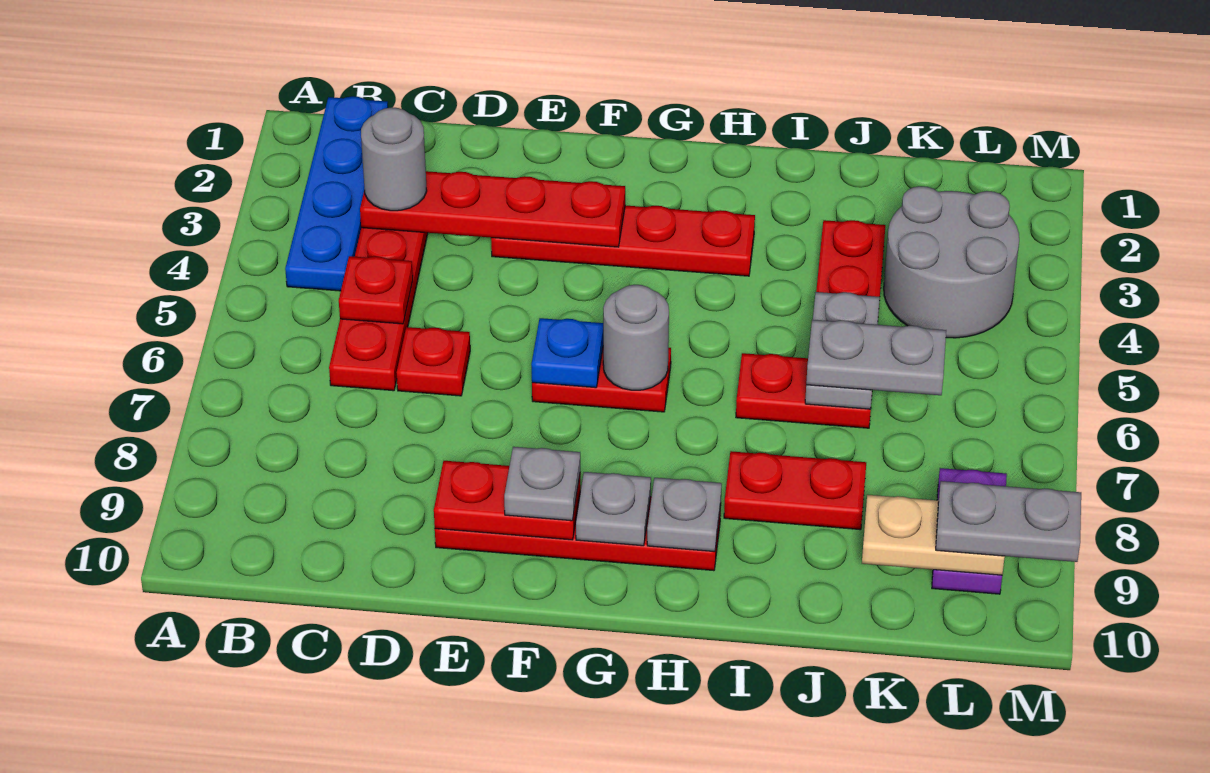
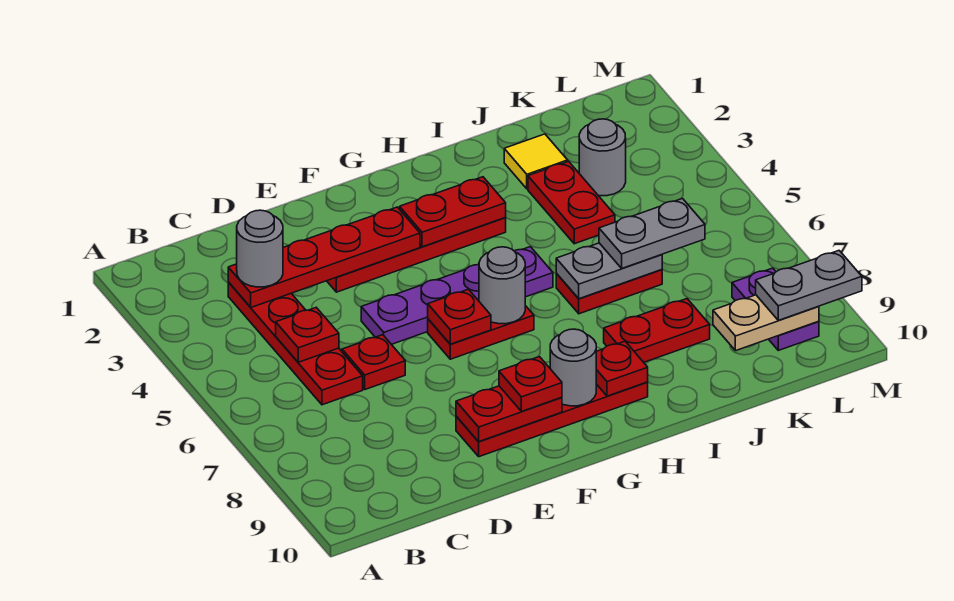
blue 1x4 plate [285,96,388,291] -> none
none -> purple 1x4 plate [361,247,553,344]
blue 1x1 plate [531,318,603,388] -> red 1x1 plate [428,289,491,344]
grey 1x1 plate [504,447,580,521] -> red 1x1 plate [499,357,562,411]
none -> red 1x2 plate [400,177,506,247]
grey 1x1 plate [576,472,651,546] -> grey 1x1 round brick [550,329,596,406]
grey 1x1 plate [647,478,722,552] -> red 1x1 plate [596,341,648,396]
none -> yellow 1x1 tile [504,134,568,189]
grey 1x2 plate [805,292,880,409] -> grey 1x2 plate turned to [556,243,662,299]
grey 2x2 round brick [884,186,1019,338] -> grey 1x1 round brick [579,119,626,196]

